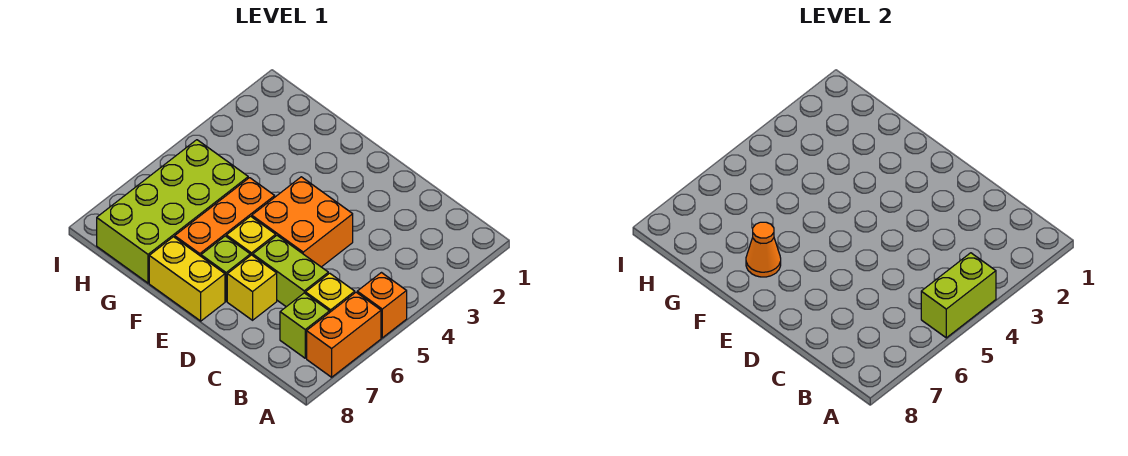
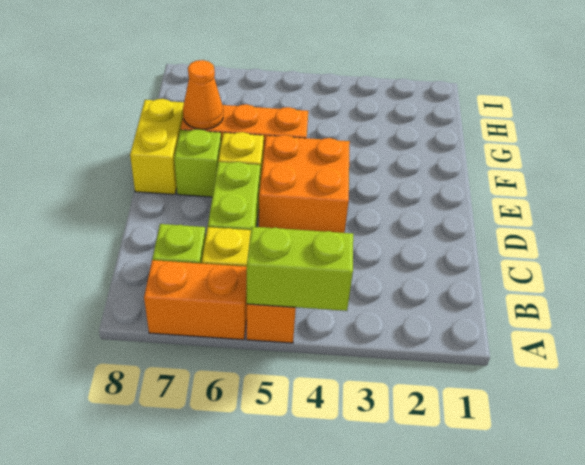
yellow 1x1 brick [227,255,277,320] -> none
lime 2x4 brick [97,140,248,283] -> none

